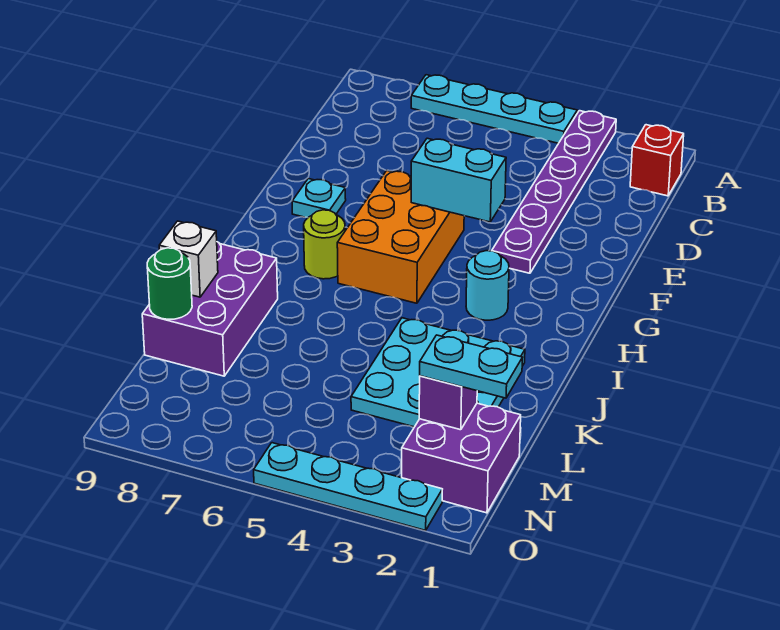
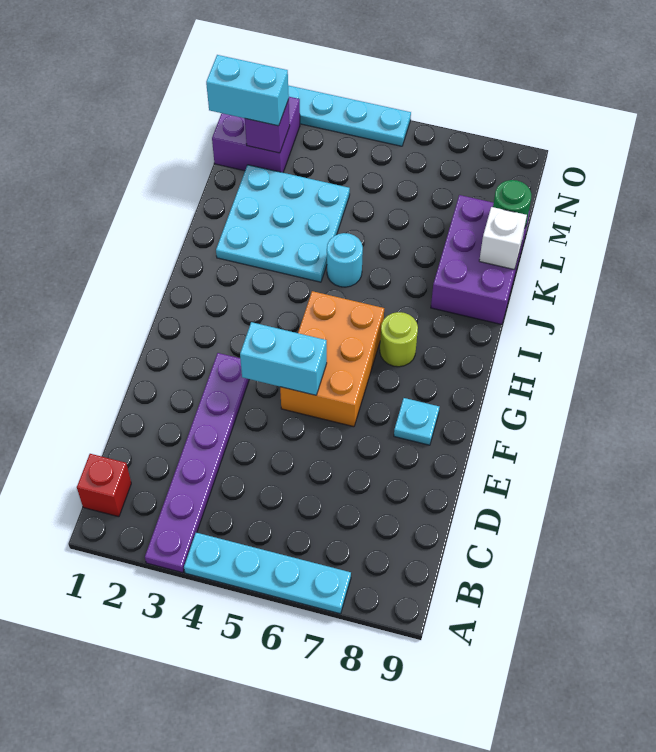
cyan 1x1 round brick [466,251,509,320] -> cyan 1x1 round brick moved to [327,233,363,287]
cyan 1x2 plate [420,335,522,398] -> cyan 1x2 brick [206,55,289,126]

